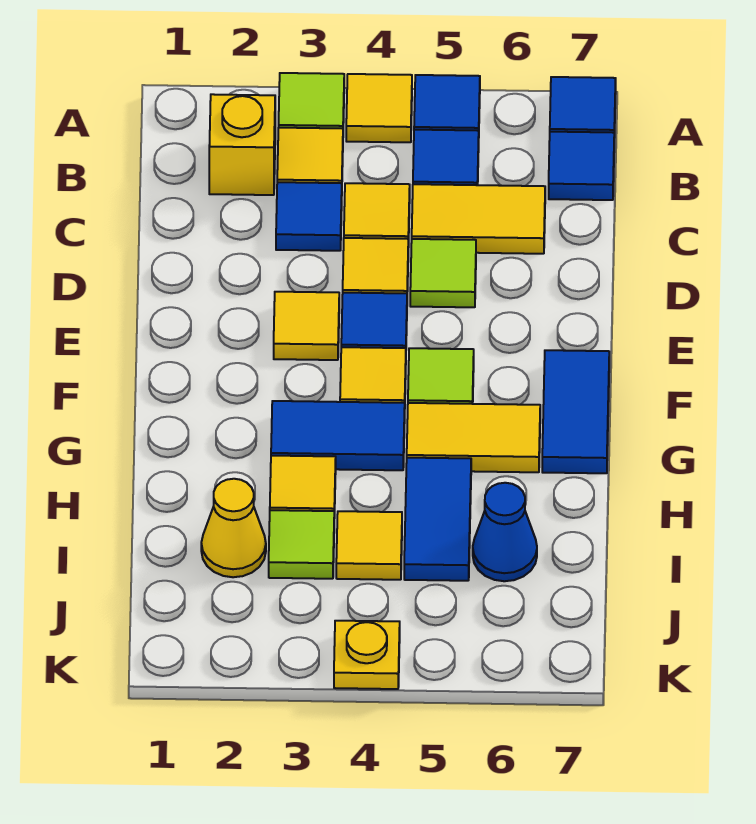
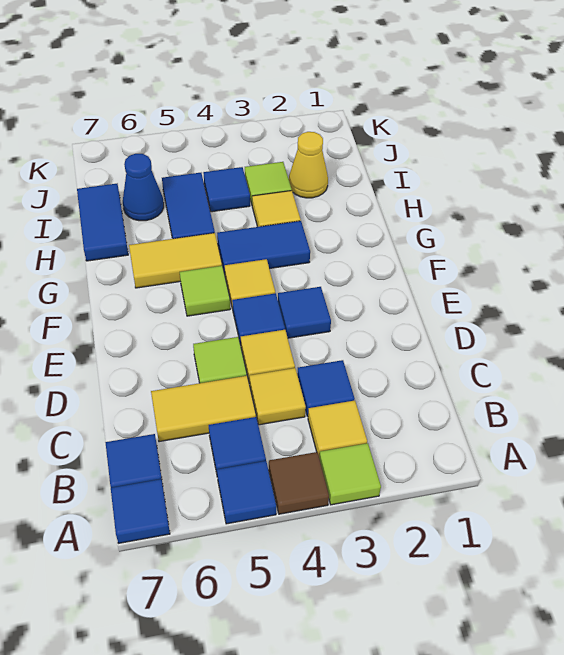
yellow 1x1 tile [346,74,412,142] -> brown 1x1 tile [269,452,329,514]
yellow 1x1 brick [209,94,275,195] -> none
yellow 1x1 tile [274,292,339,360] -> blue 1x1 tile [278,287,331,338]
blue 1x2 tile [542,350,609,473] -> blue 1x2 tile moved to [77,184,128,261]
yellow 1x1 tile [336,511,402,580] -> blue 1x1 tile [203,167,250,212]
yellow 1x1 plate [334,621,400,689] -> none

